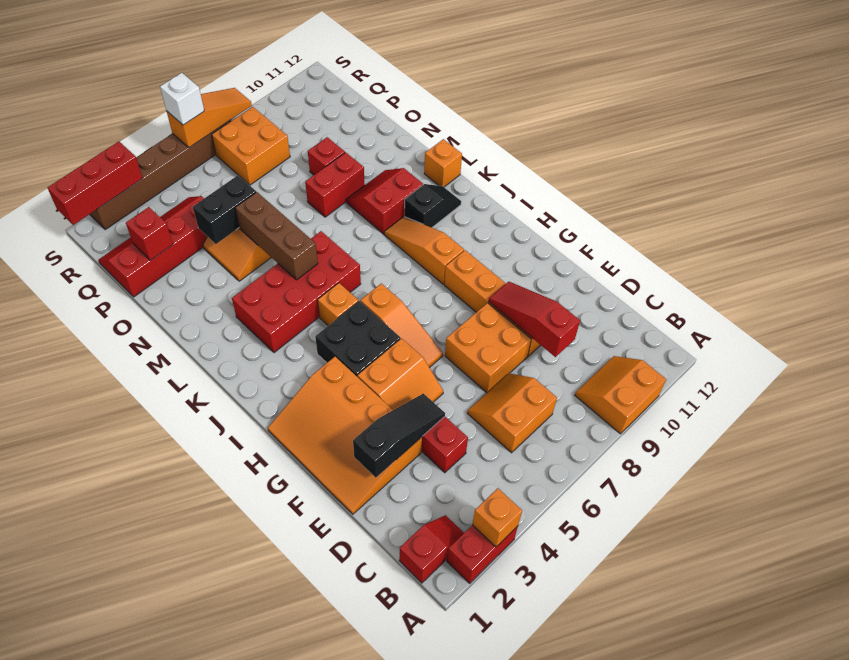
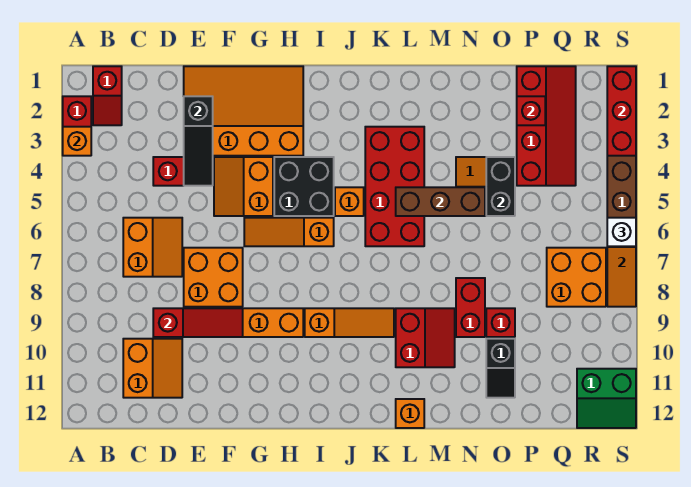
orange 2x2 slope [575,356,666,434] -> orange 2x2 slope moved to [123,339,182,398]
black 1x2 slope [405,184,461,228] -> black 1x2 slope moved to [486,339,515,398]
none -> green 2x2 slope [577,369,636,428]

